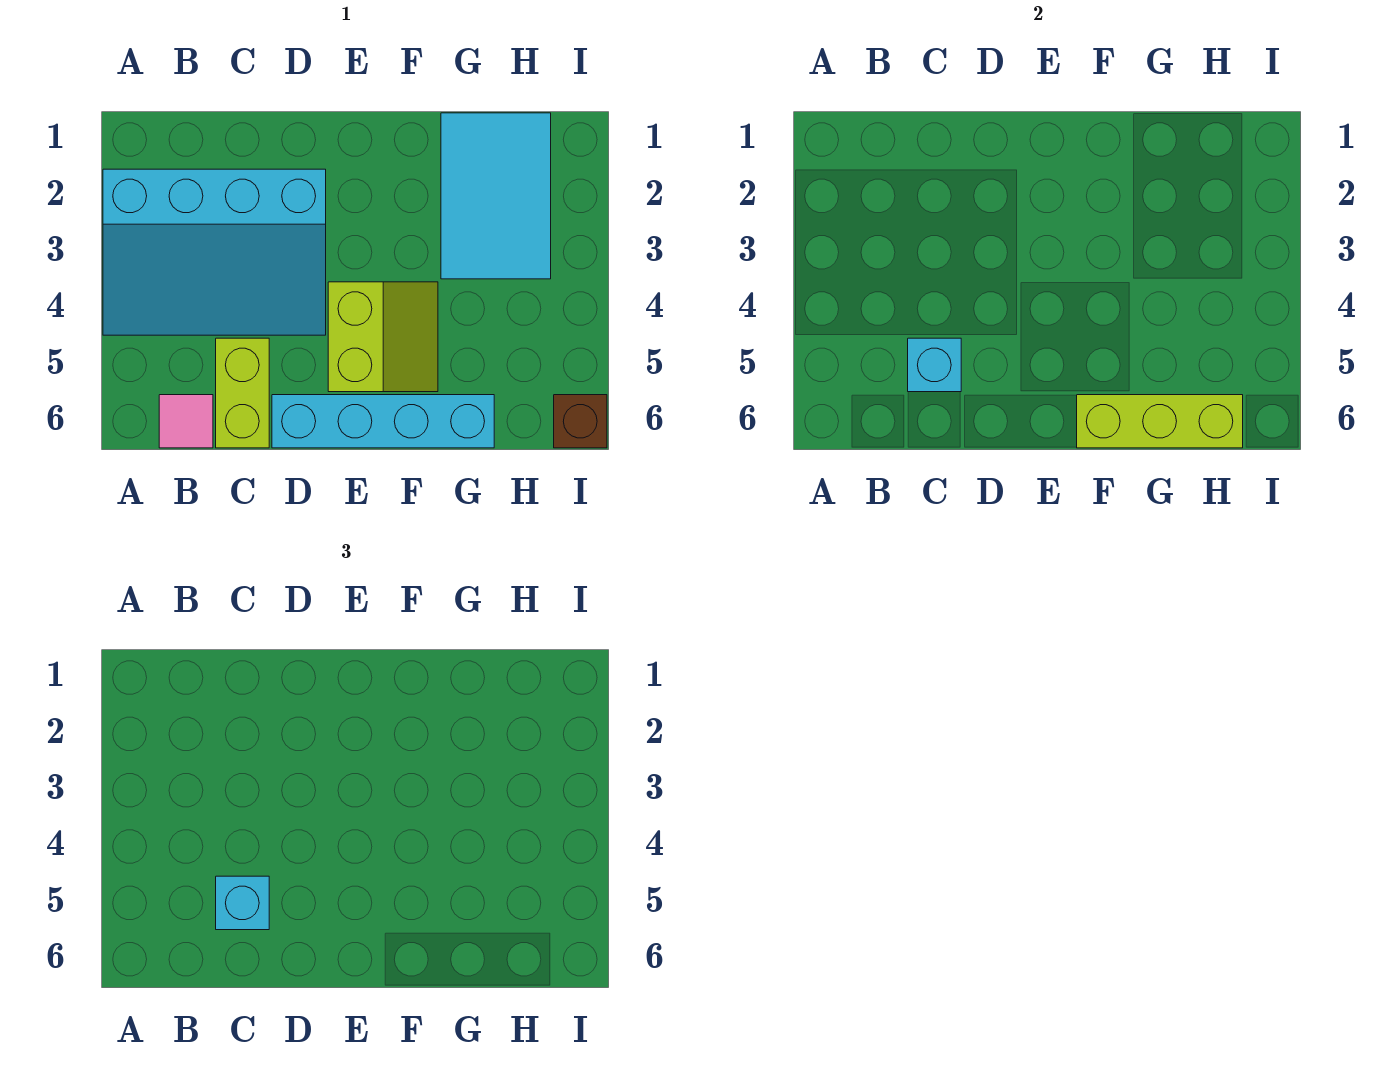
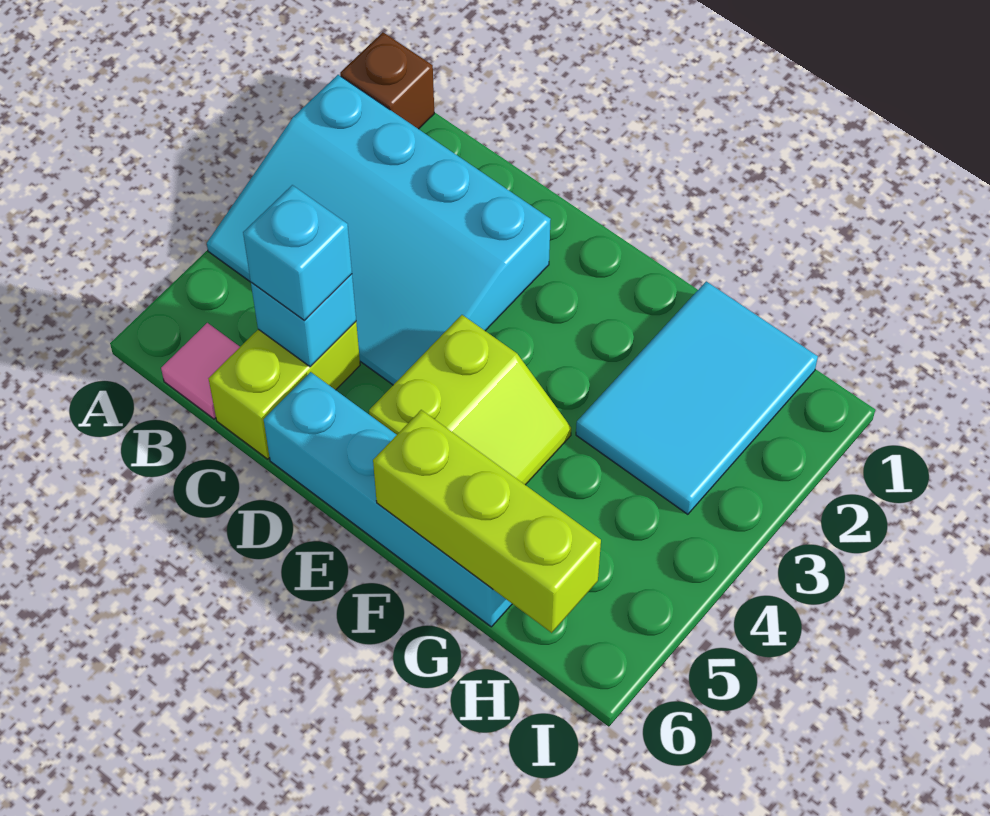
brown 1x1 brick [554,395,607,448] -> brown 1x1 brick moved to [340,32,434,129]

